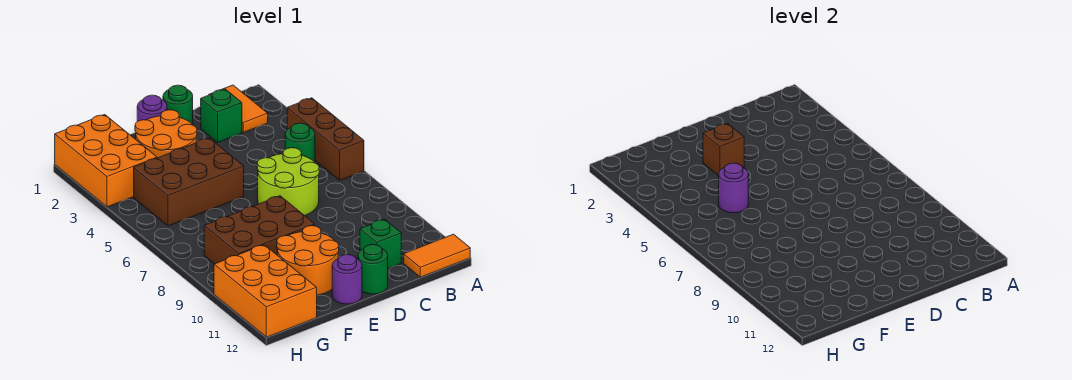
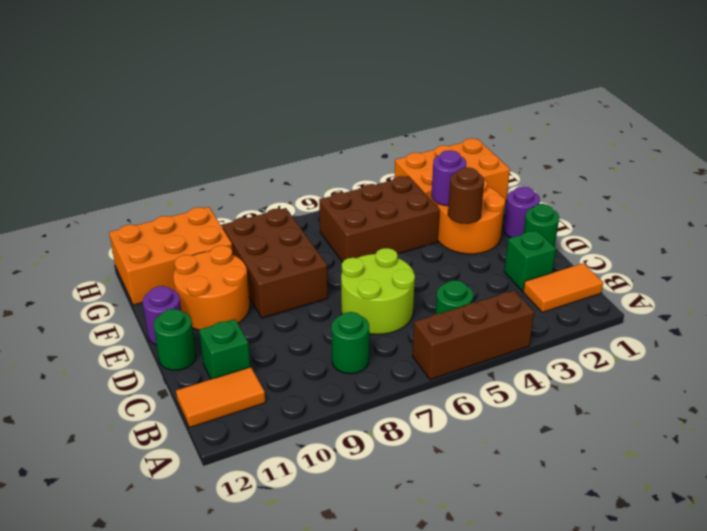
orange 1x2 tile [404,234,470,277] -> orange 1x2 tile turned to [176,367,266,427]
none -> green 1x1 round brick [332,312,369,374]
brown 1x1 brick [703,123,744,176] -> brown 1x1 round brick [448,167,484,224]
brown 2x3 brick [134,138,244,226] -> brown 2x3 brick turned to [319,176,440,262]
purple 1x1 round brick [719,163,748,213] -> purple 1x1 round brick moved to [431,150,466,206]

